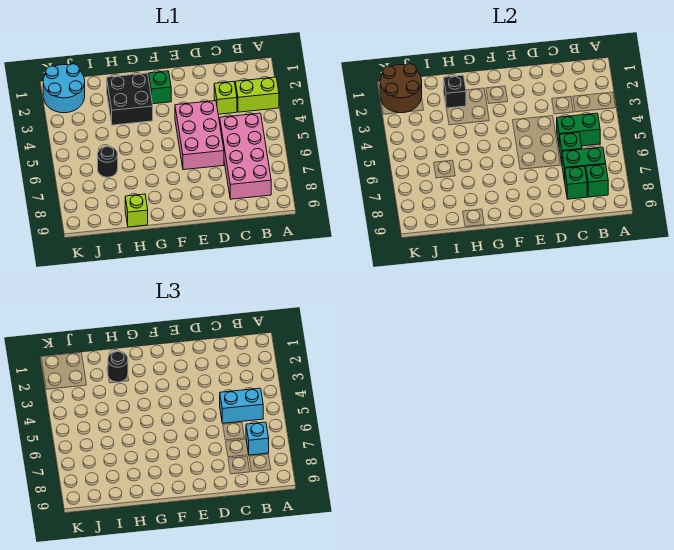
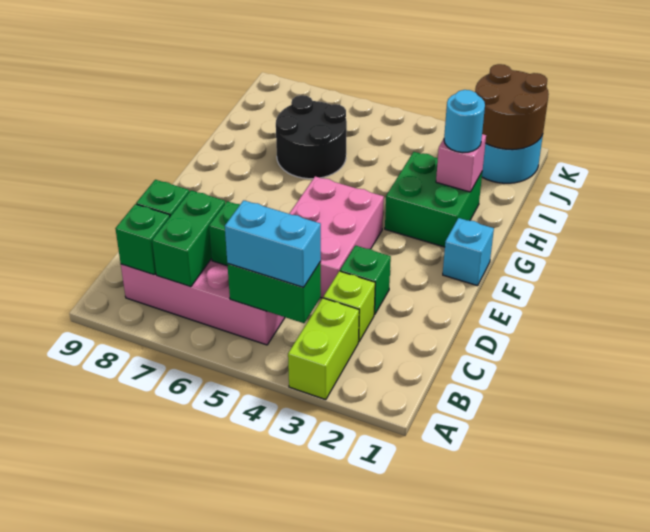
green 1x2 brick [557,113,600,146] -> green 1x2 brick turned to [227,262,321,323]
cyan 1x2 brick [220,388,263,423] -> cyan 1x2 brick turned to [225,200,321,287]
cyan 1x1 brick [246,422,269,455] -> cyan 1x1 brick moved to [443,218,494,286]
pink 2x3 brick [175,101,224,170] -> pink 2x3 brick turned to [289,176,384,298]
green 1x1 brick [149,71,171,104] -> green 1x1 brick moved to [340,246,391,315]
black 2x2 brick [107,73,153,125] -> green 2x2 brick [385,152,482,247]
black 1x1 brick [444,75,466,108] -> pink 1x1 brick [436,134,486,192]
black 1x1 round brick [108,351,128,382] -> cyan 1x1 round brick [444,90,485,153]
lime 1x1 brick [125,194,148,227] -> none
black 1x1 round brick [98,146,118,177] -> black 2x2 round brick [276,95,347,179]

